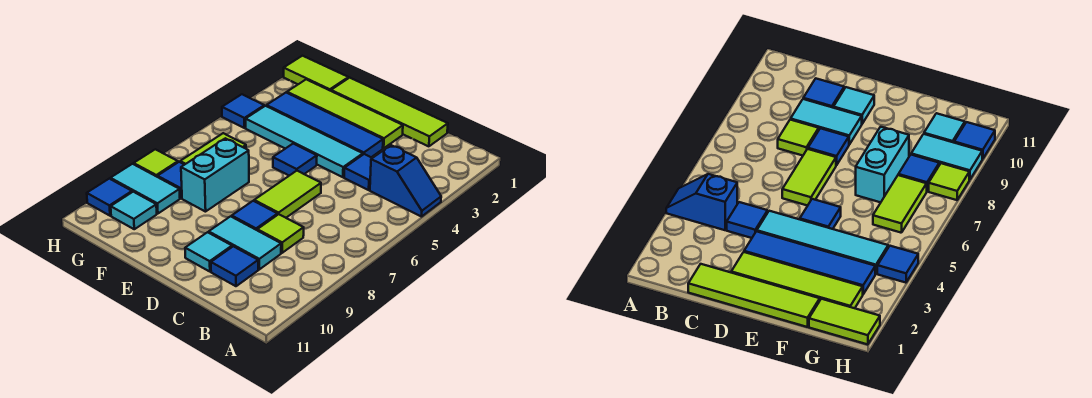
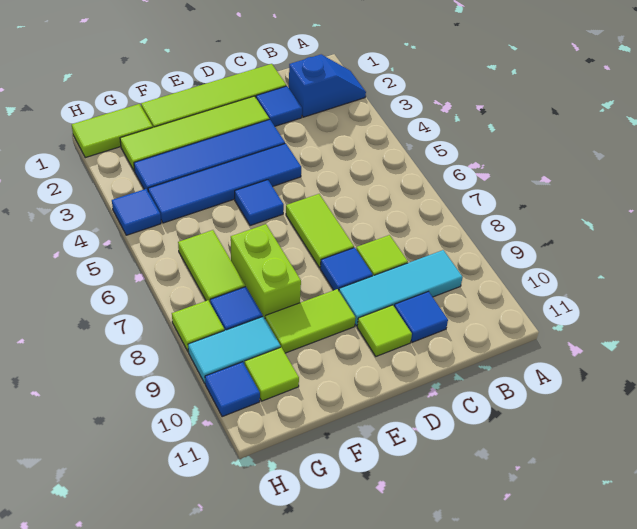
blue 1x2 slope [370,145,441,217] -> blue 1x2 slope moved to [289,55,366,117]
blue 1x1 tile [344,154,372,190] -> blue 1x1 tile moved to [256,86,302,126]
cyan 1x2 tile [209,216,281,269] -> cyan 1x3 tile [339,250,463,326]
cyan 1x4 tile [246,106,363,177] -> blue 1x4 tile [148,143,301,223]
cyan 1x1 tile [185,232,232,272] -> lime 1x1 tile [357,305,412,356]
none -> lime 1x2 tile [265,289,355,353]
cyan 1x2 brick [181,138,249,212] -> lime 1x2 brick [231,224,301,318]
cyan 1x1 tile [111,192,157,229] -> lime 1x1 tile [245,347,299,401]

